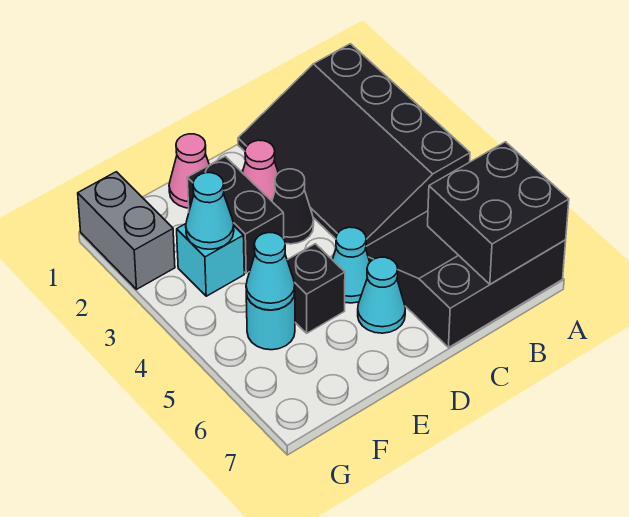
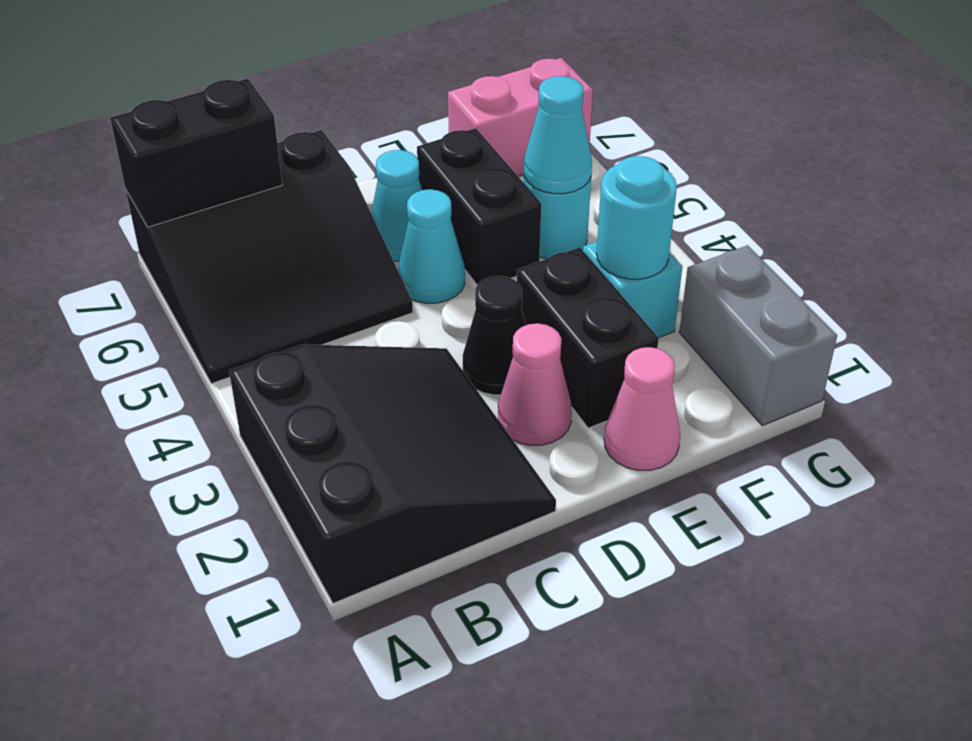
black 3x4 slope [238,44,470,246] -> black 3x3 slope [229,344,556,603]
black 2x2 brick [428,142,569,284] -> black 1x2 brick [110,79,282,227]
black 1x1 brick [287,244,345,333] -> black 1x2 brick [417,128,541,285]
cyan 1x1 cone [186,173,234,249] -> cyan 1x1 round brick [597,156,677,279]
none -> pink 1x2 brick [448,58,593,176]

